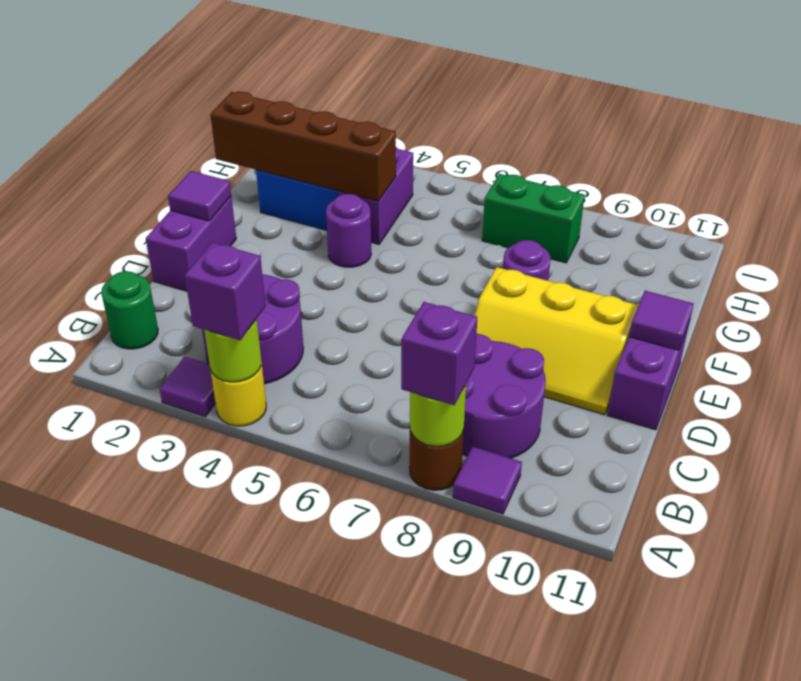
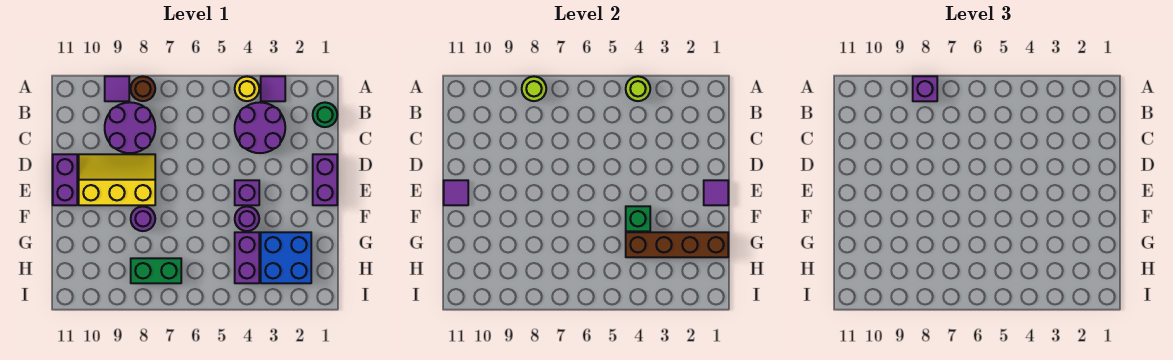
purple 1x1 brick [185,242,266,340] -> purple 1x1 brick moved to [235,180,259,205]
none -> green 1x1 brick [626,206,650,231]

